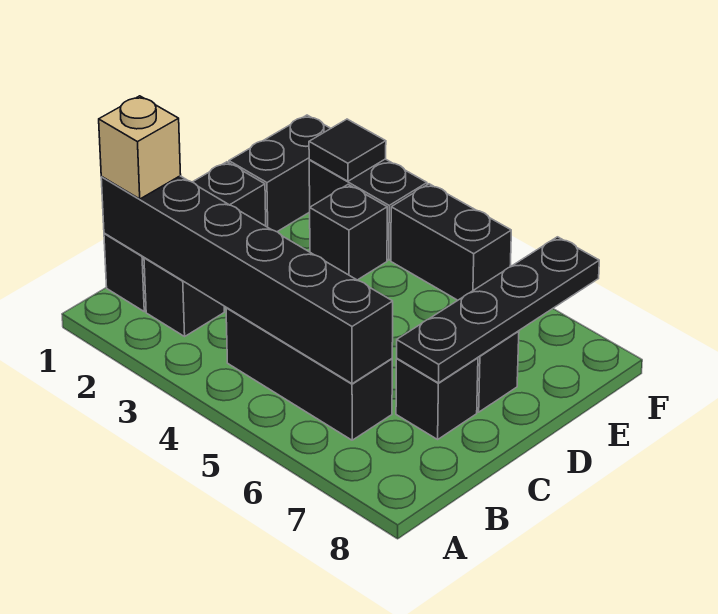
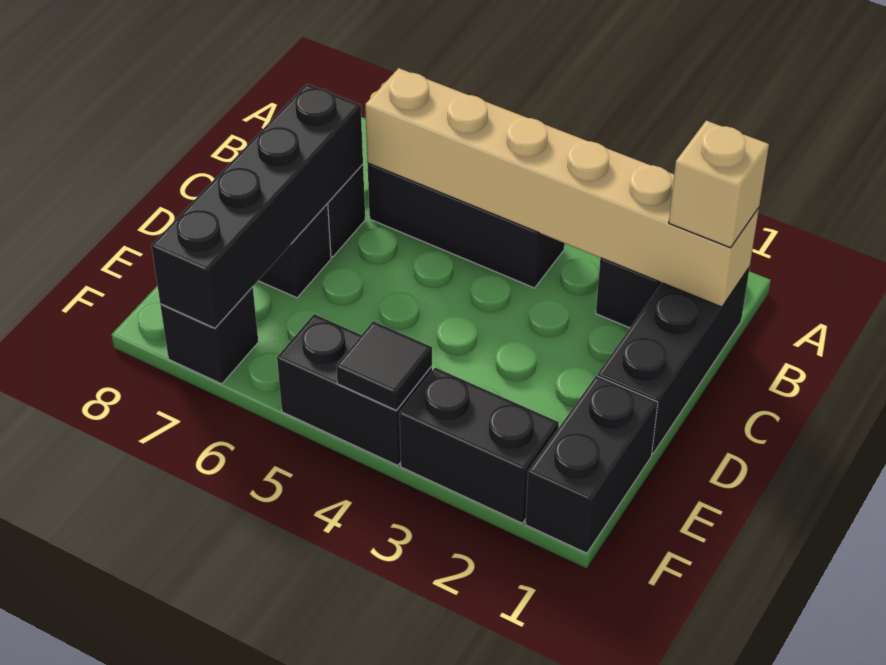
black 1x6 brick [101,176,393,384] -> tan 1x6 brick [365,68,759,307]
black 1x4 plate [397,237,599,383] -> black 1x4 brick [151,84,363,328]
black 1x1 brick [310,185,387,280] -> black 1x1 brick moved to [160,287,258,384]
black 1x1 tile [309,119,386,181] -> black 1x1 tile moved to [336,321,432,410]

